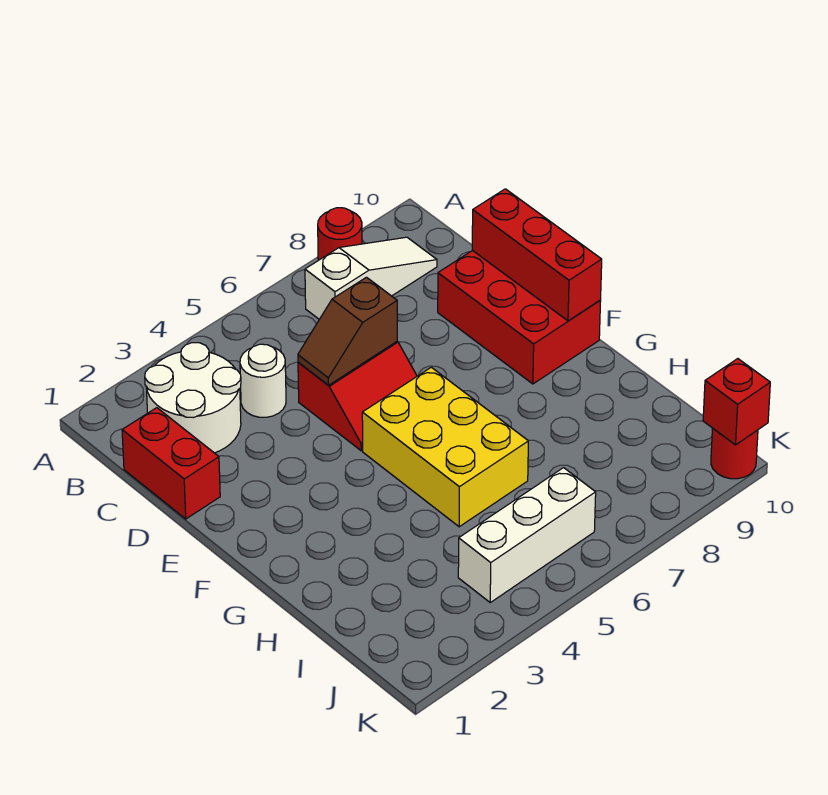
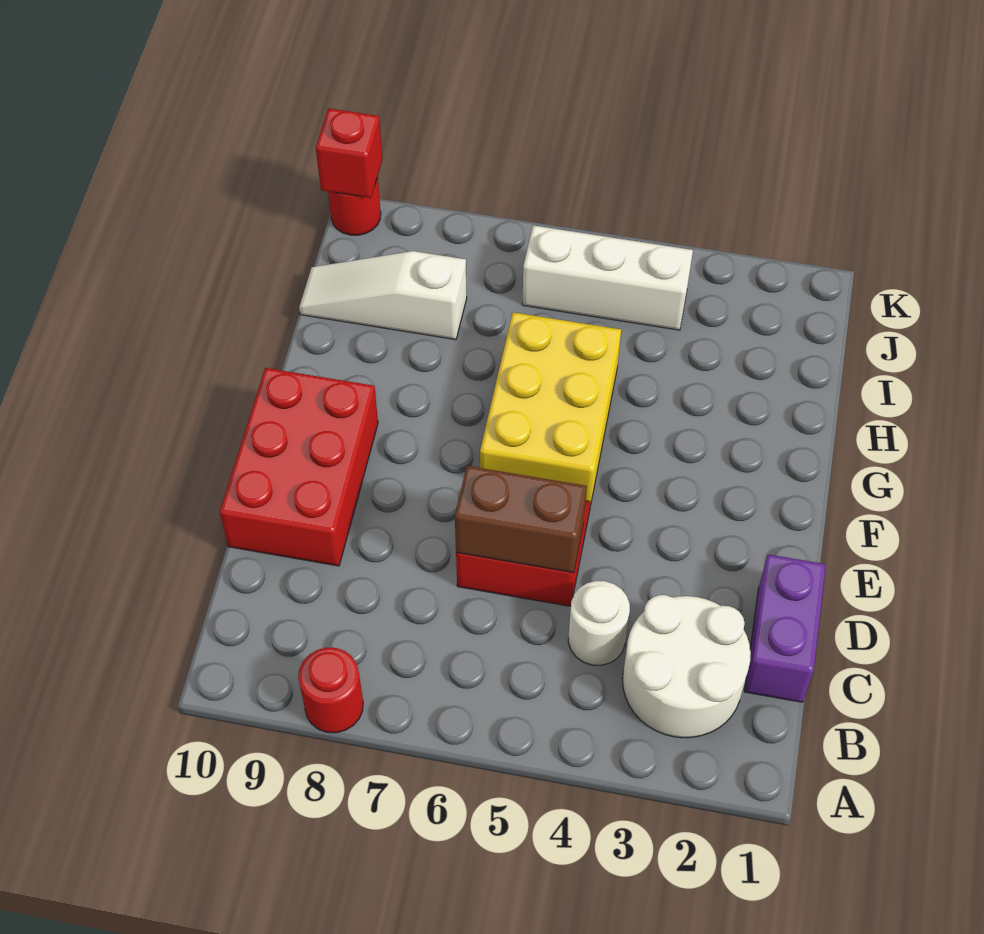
white 1x3 slope [305,237,437,319] -> white 1x3 slope moved to [299,251,467,340]
red 1x2 brick [122,408,220,519] -> purple 1x2 brick [745,554,826,702]
brown 1x2 slope [298,277,397,385] -> brown 1x2 brick [455,466,587,573]
red 1x3 brick [472,189,602,321] -> none

